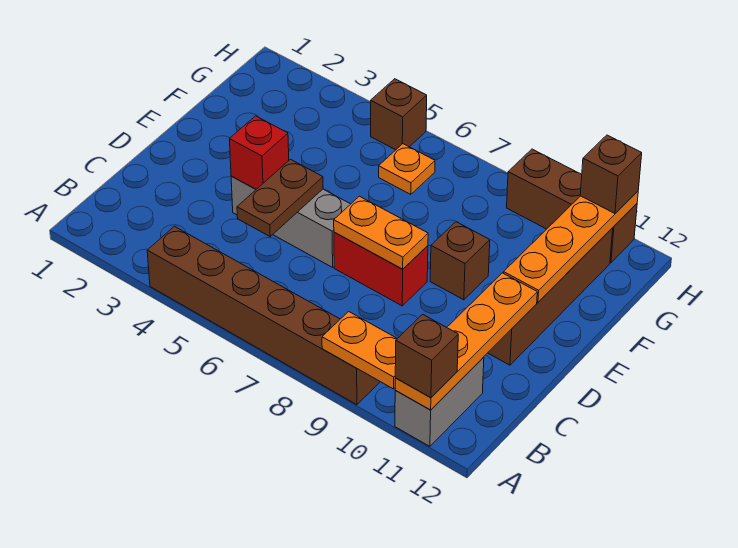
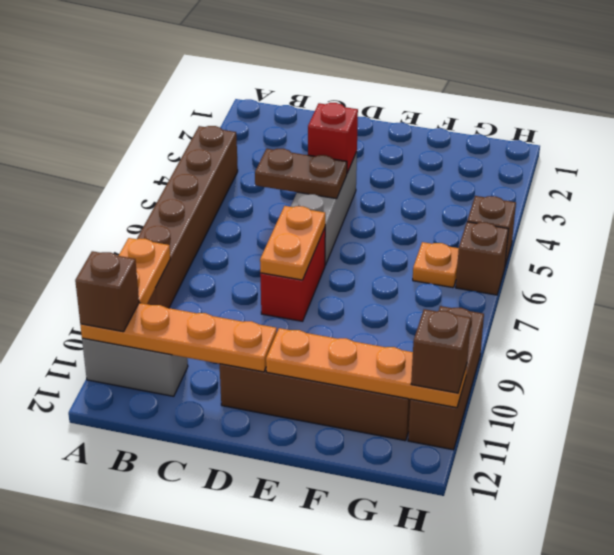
brown 1x1 brick [430,222,490,300] -> brown 1x1 brick moved to [456,222,508,295]

